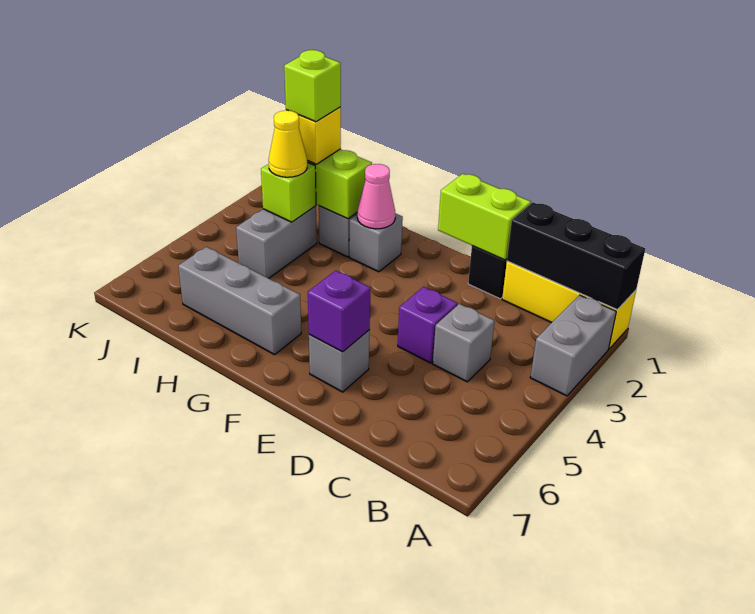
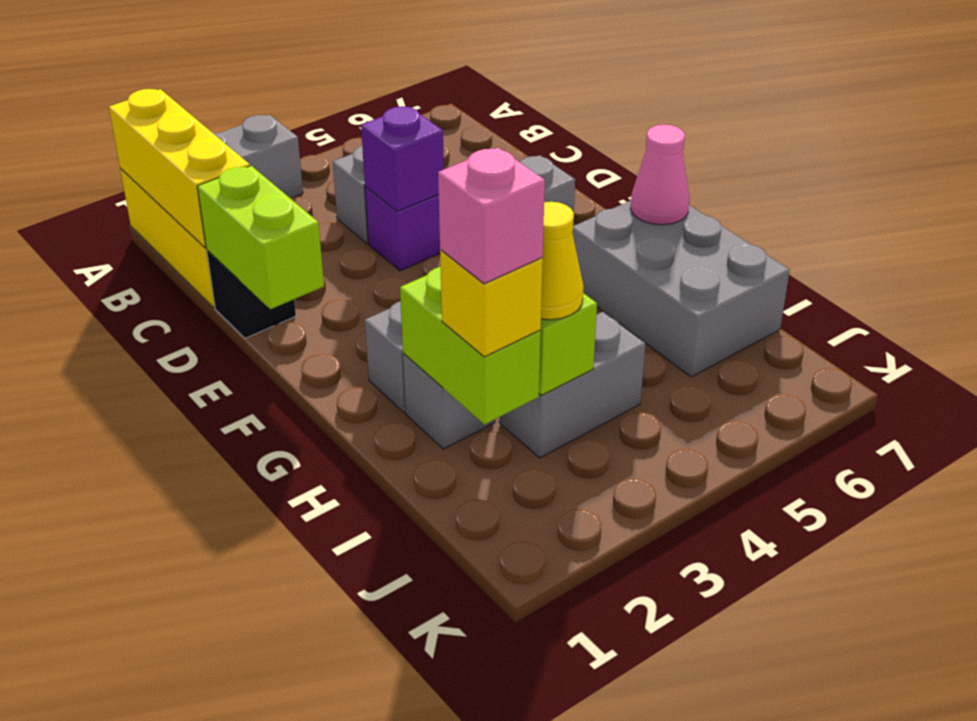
black 1x3 brick [507,202,645,310] -> yellow 1x3 brick [109,89,250,248]
purple 1x1 brick [308,271,371,352] -> purple 1x1 brick moved to [361,106,444,211]
pink 1x1 cone [357,164,395,229] -> pink 1x1 cone moved to [630,125,689,225]
grey 1x3 brick [178,247,301,355] -> grey 2x3 brick [572,200,790,377]
lime 1x1 brick [284,50,341,122] -> pink 1x1 brick [438,148,545,284]

